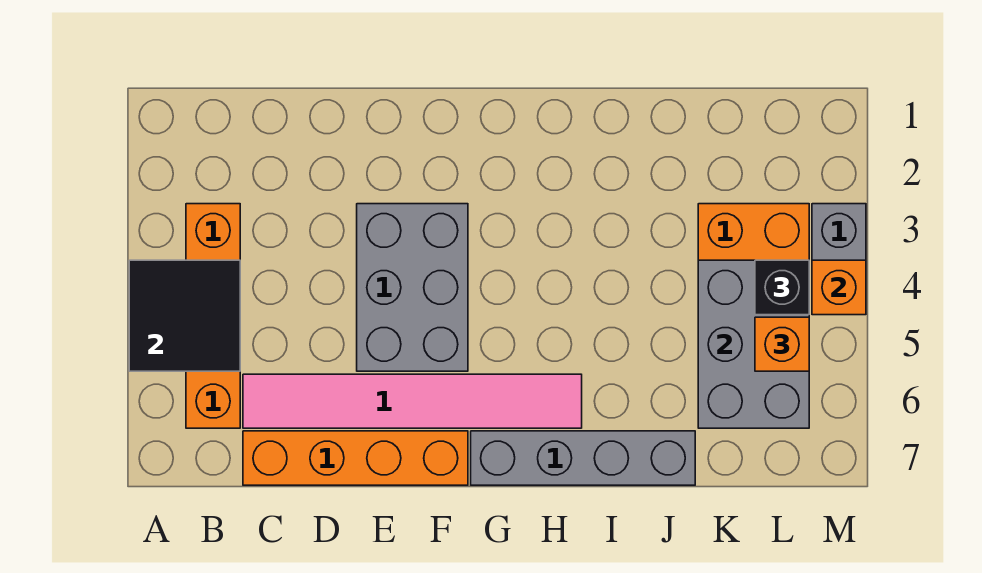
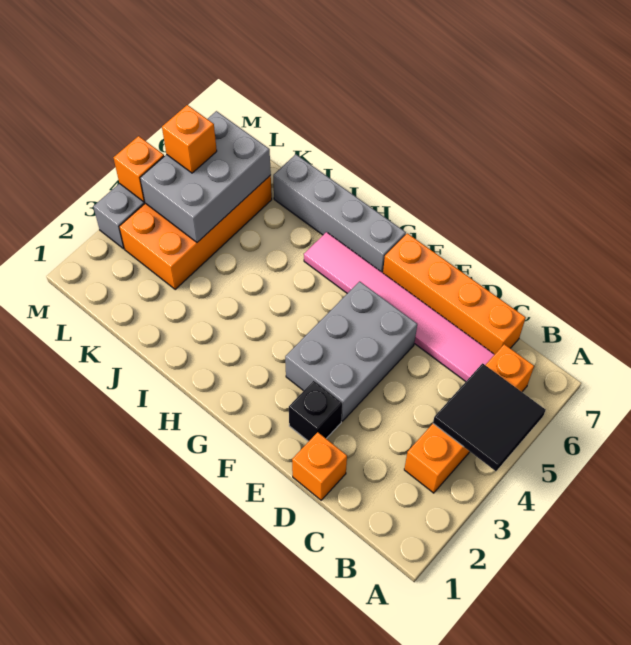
none -> orange 1x1 brick [292,432,347,500]
black 1x1 brick [755,260,809,315] -> black 1x1 brick moved to [289,381,342,441]

